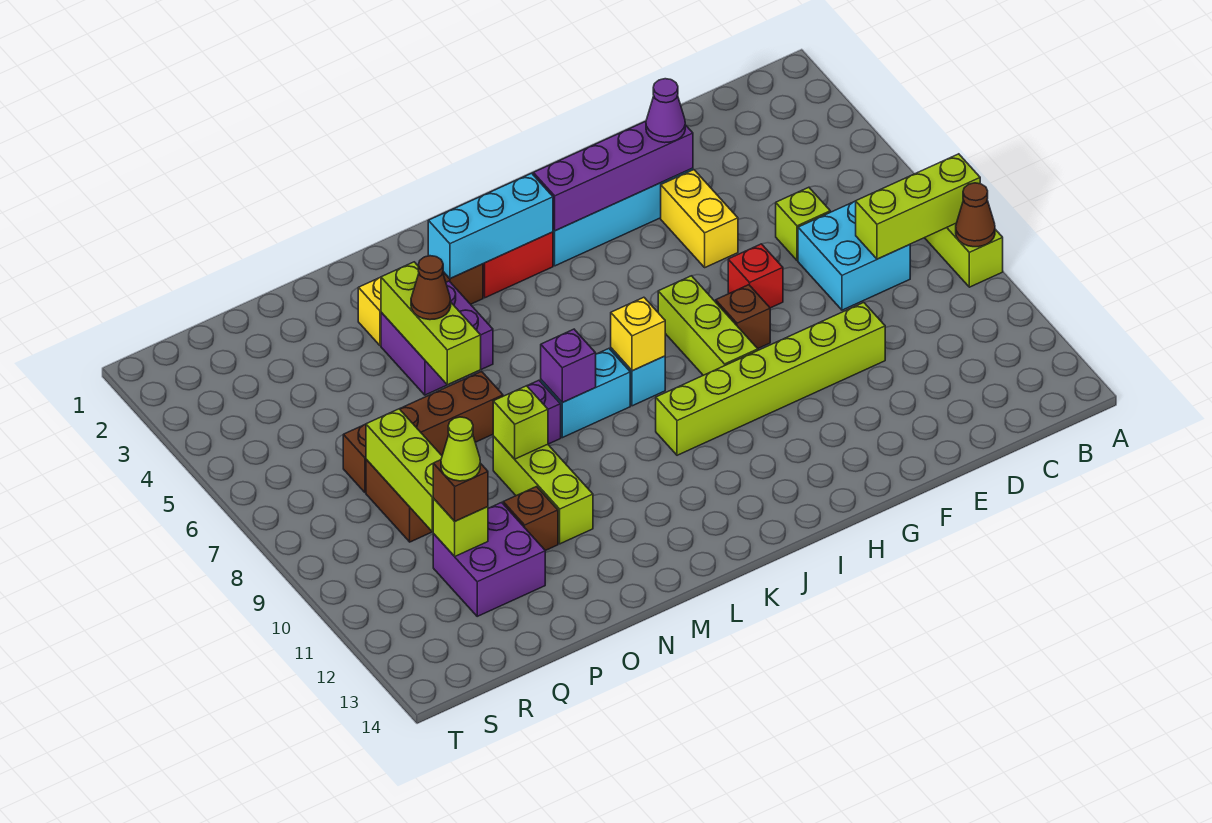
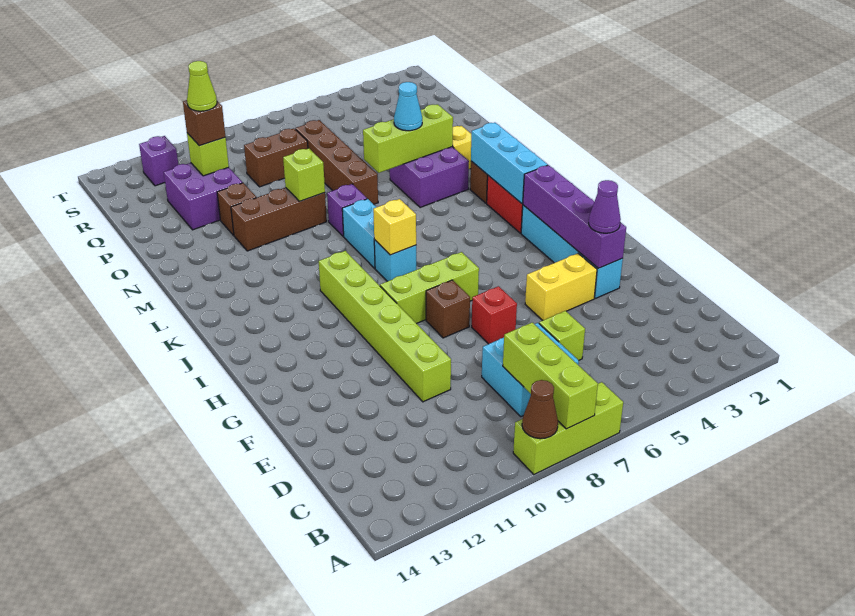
purple 1x1 brick [541,329,596,403] -> purple 1x1 brick moved to [139,136,178,186]
brown 1x1 cone [411,256,451,320] -> cyan 1x1 cone [394,82,422,131]
lime 1x3 brick [493,436,593,544] -> brown 1x3 brick [231,188,327,251]
lime 1x3 brick [366,409,442,532] -> none

